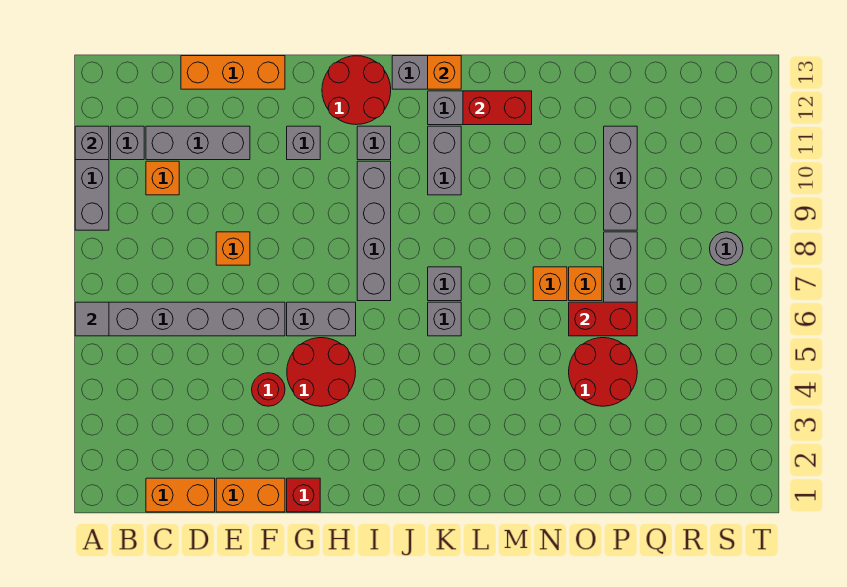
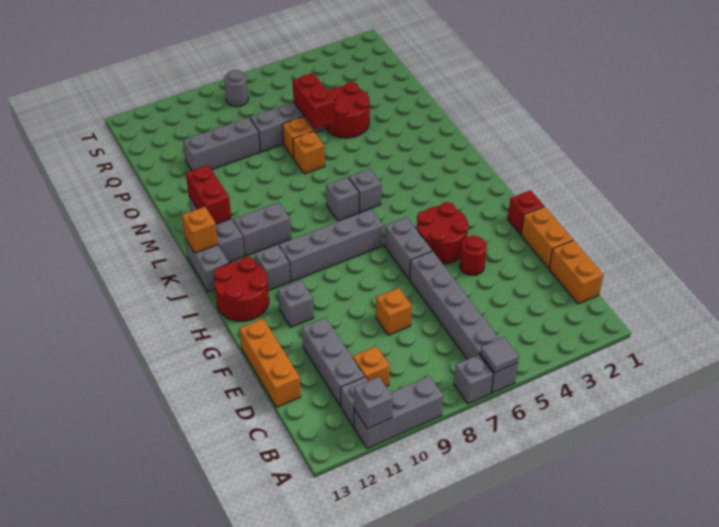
none -> grey 1x1 brick [454,355,493,404]

